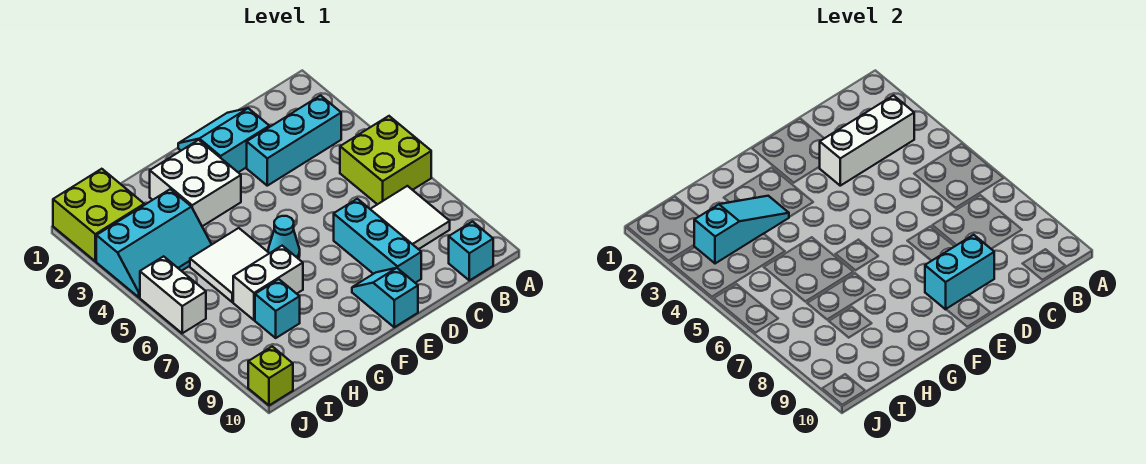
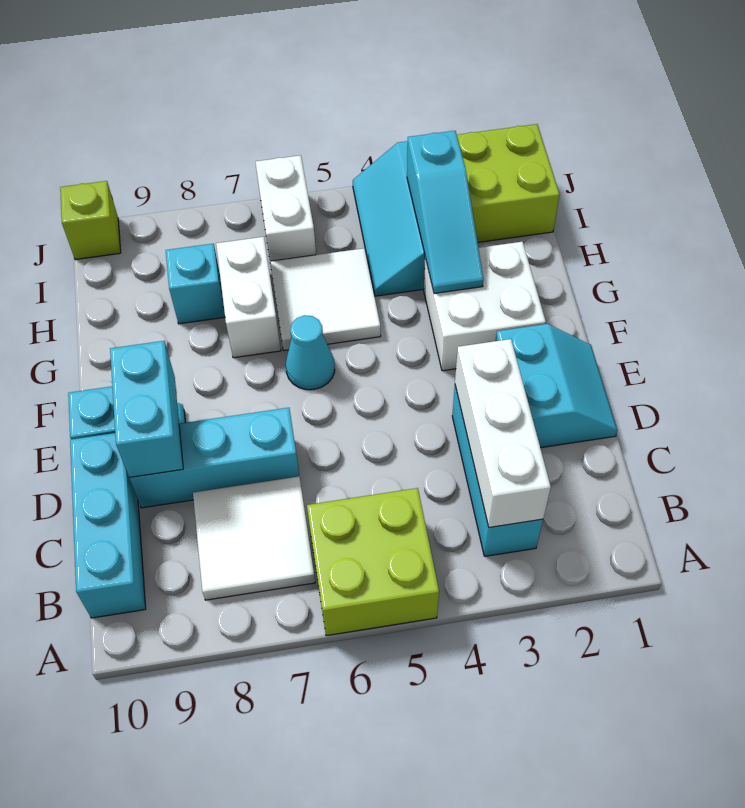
cyan 1x1 brick [449,222,493,280] -> cyan 1x3 brick [70,433,146,618]
white 1x2 brick [140,256,206,333] -> white 1x2 brick turned to [255,155,316,261]

